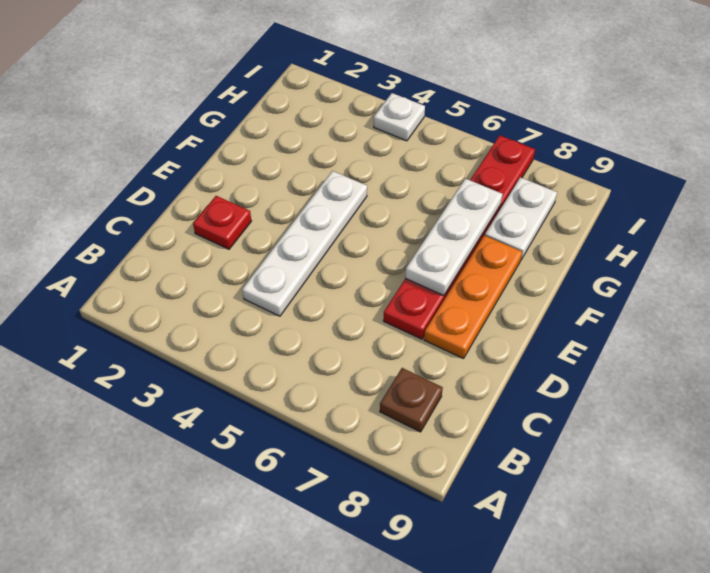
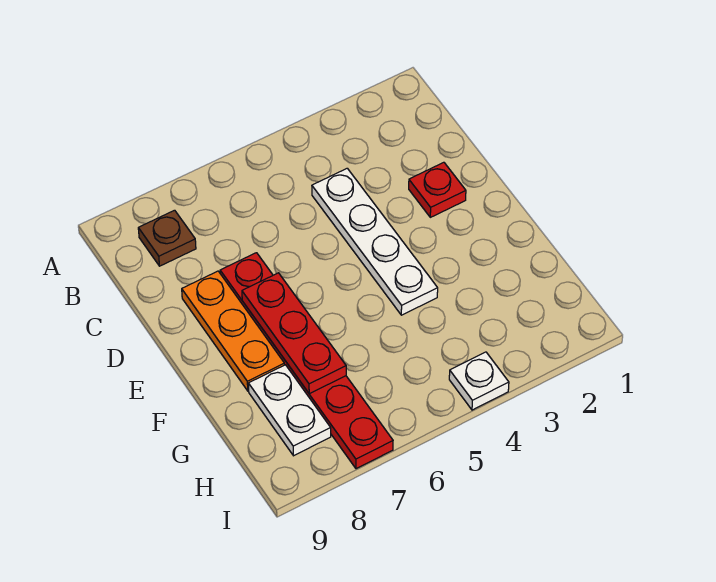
white 1x3 plate [405,179,502,296] -> red 1x3 plate [242,273,346,394]

